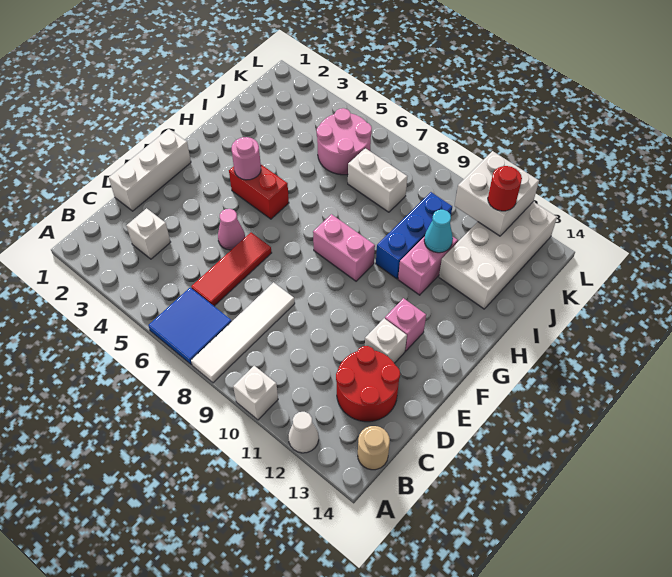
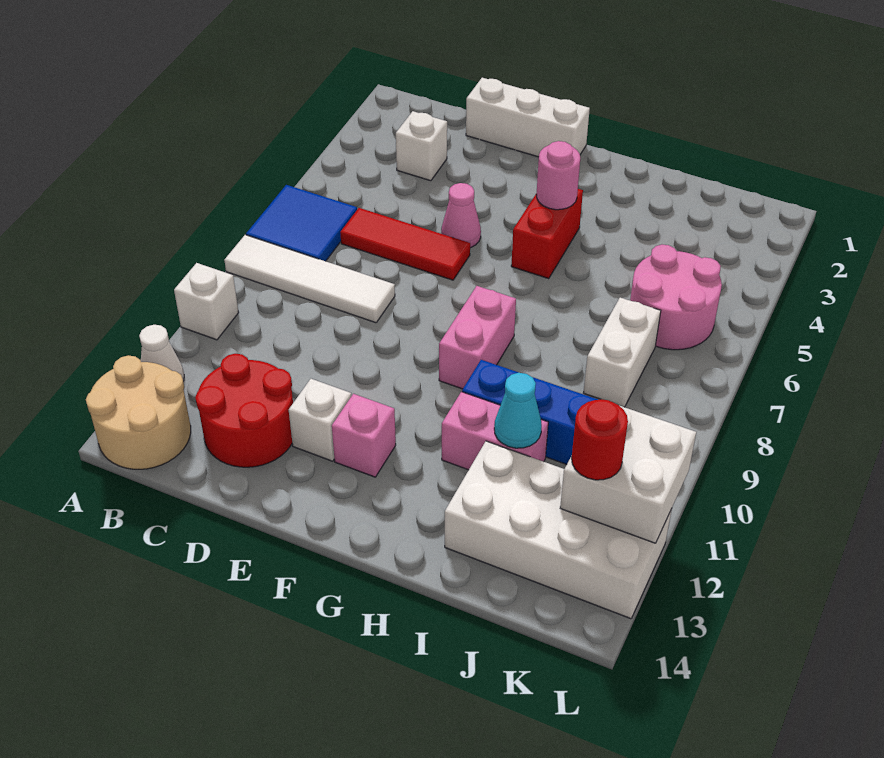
tan 1x1 round brick [358,426,390,470] -> tan 2x2 round brick [86,355,191,469]

